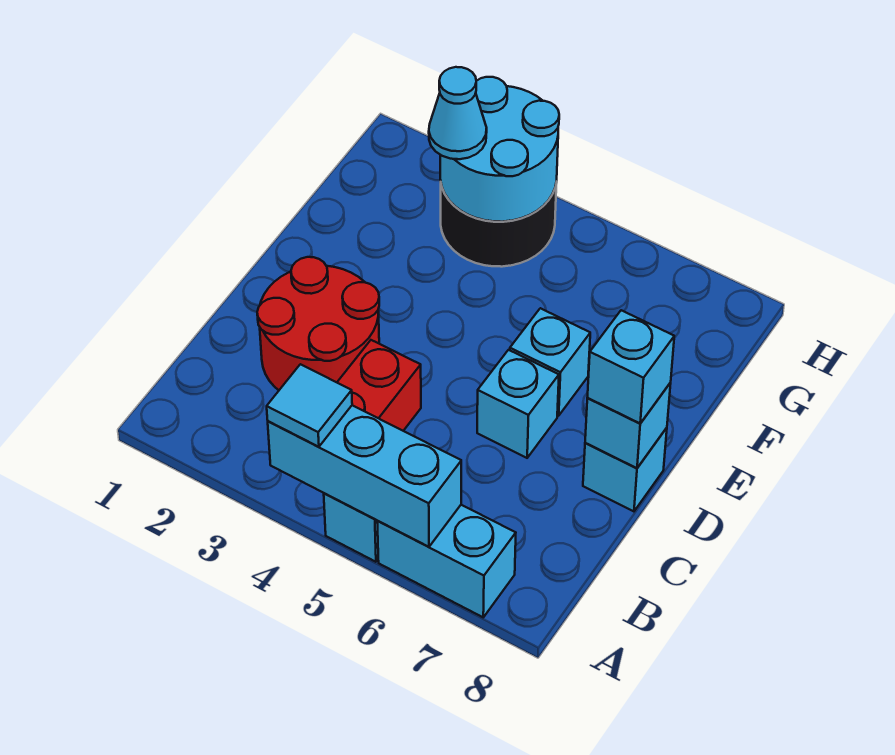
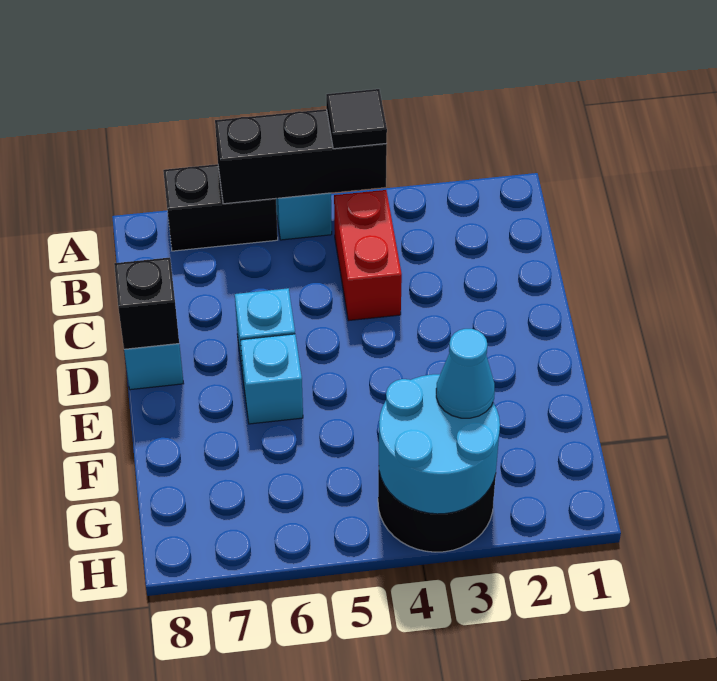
cyan 1x3 brick [268,405,461,547] -> black 1x3 brick [215,109,387,204]
cyan 1x1 tile [267,364,352,447] -> black 1x1 tile [326,89,387,149]
cyan 1x2 brick [377,505,516,617] -> black 1x2 brick [163,164,278,251]
red 2x2 round brick [257,257,379,390] -> none
cyan 1x1 brick [585,383,671,468] -> black 1x1 brick [114,258,179,349]
cyan 1x1 brick [587,310,674,423] -> none

